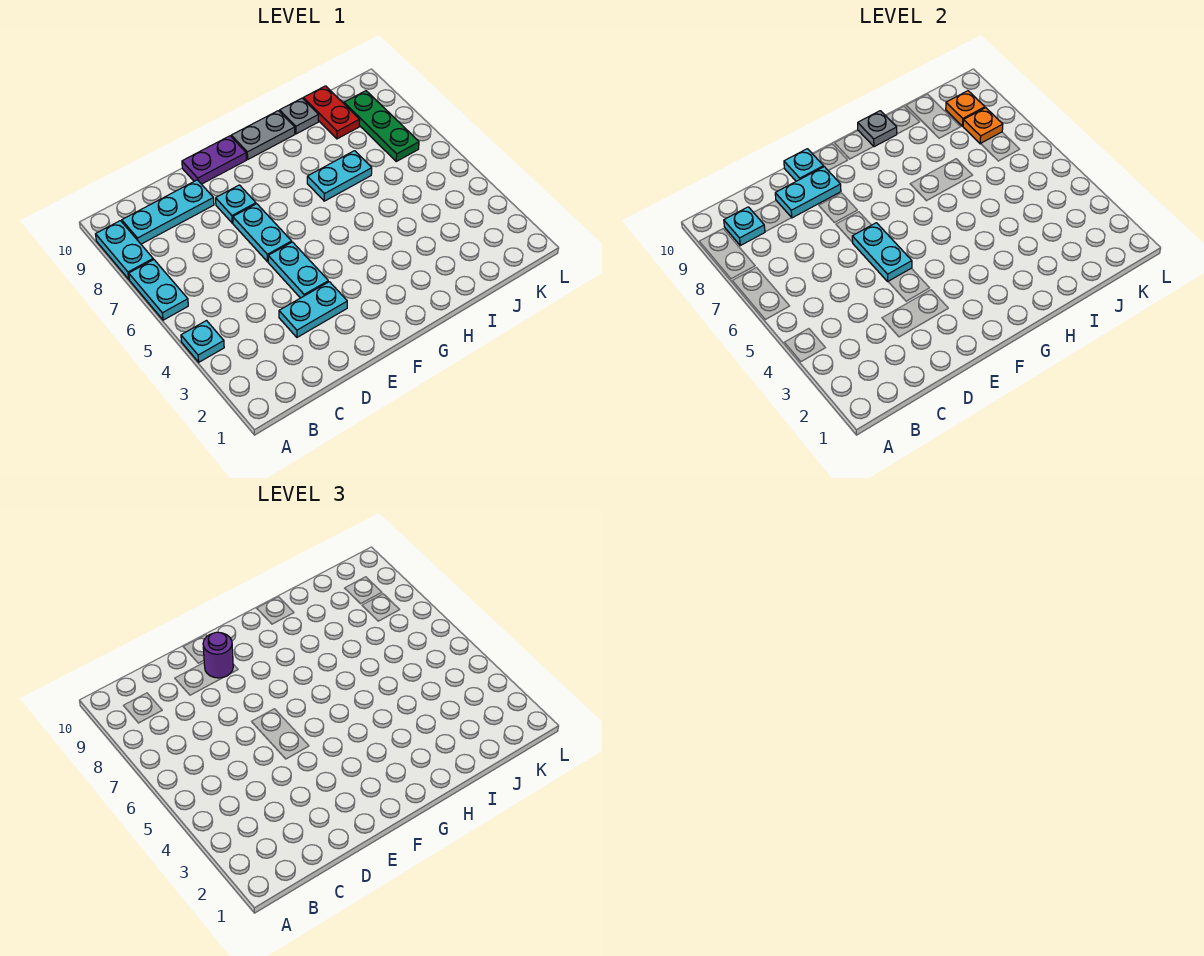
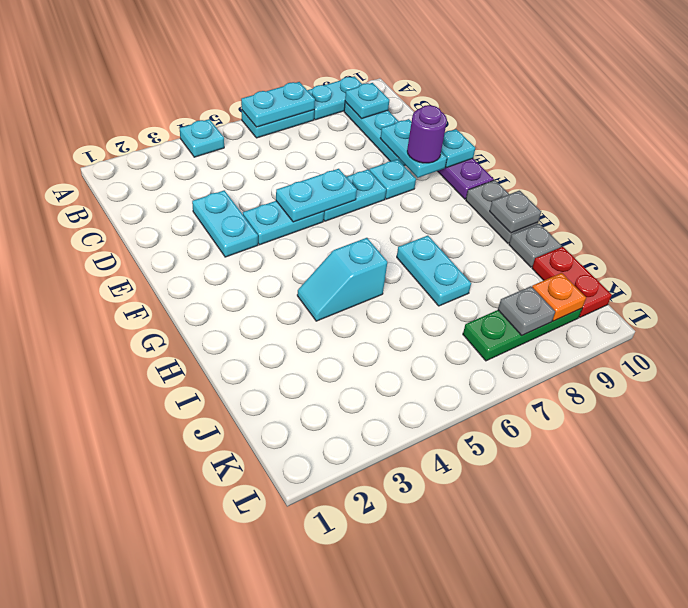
none -> cyan 1x2 plate [241,82,315,127]
none -> cyan 1x2 slope [297,238,387,321]
red 1x2 plate [303,86,360,139] -> red 1x2 plate turned to [532,247,612,317]
orange 1x1 plate [963,108,1003,144] -> grey 1x1 plate [498,286,555,335]

